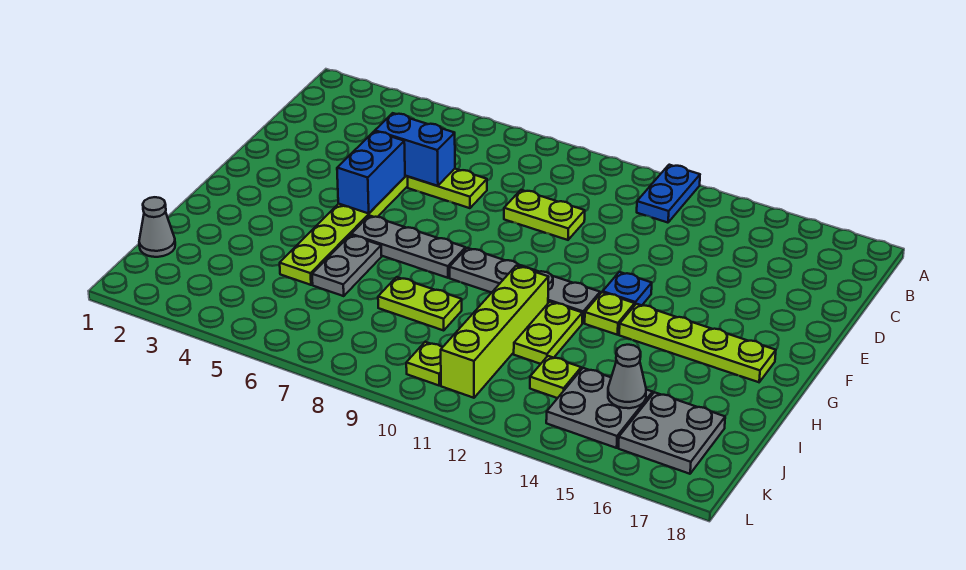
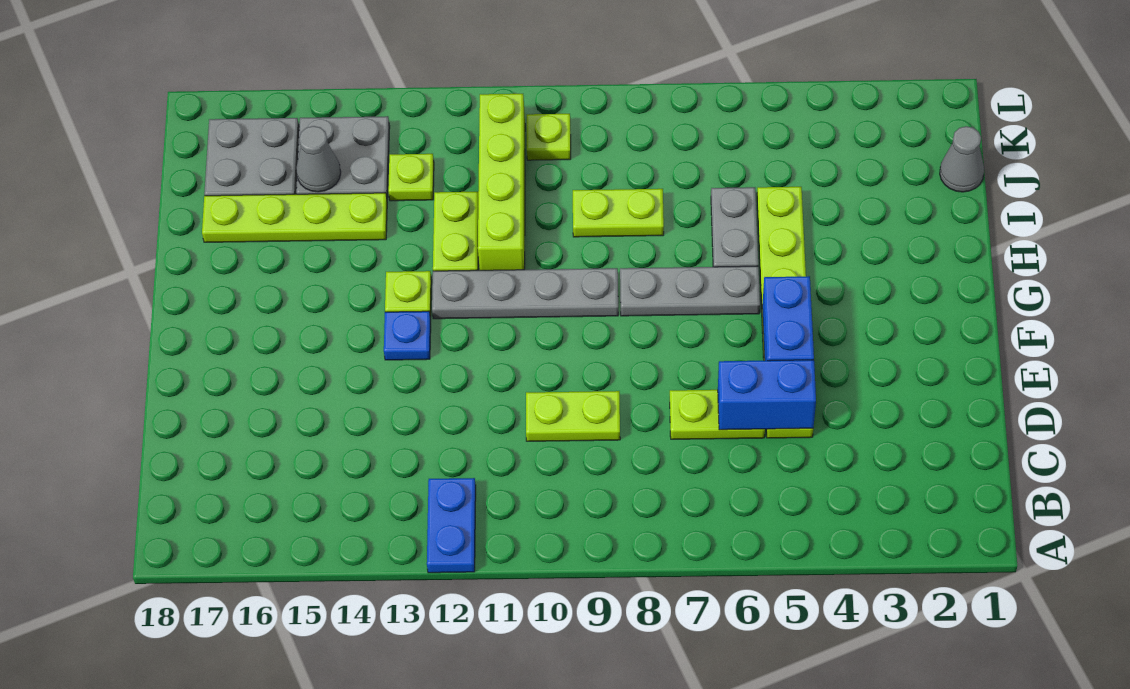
lime 1x4 plate [619,304,776,382] -> lime 1x4 plate moved to [202,193,387,242]

